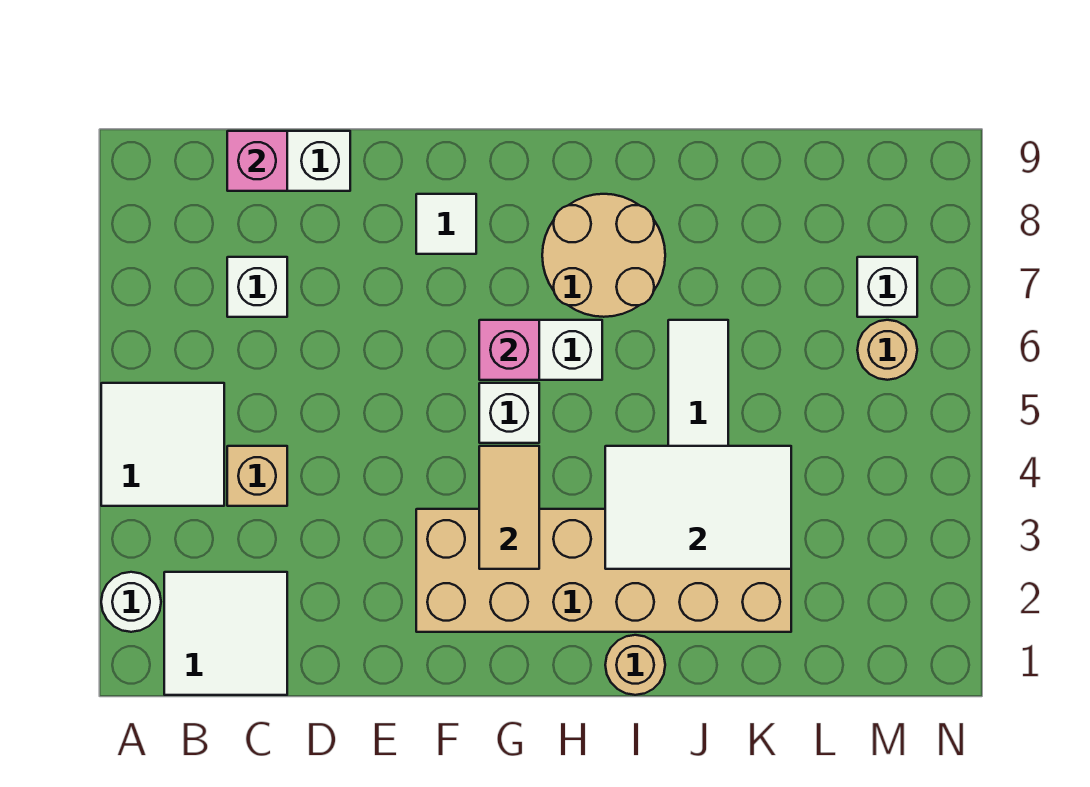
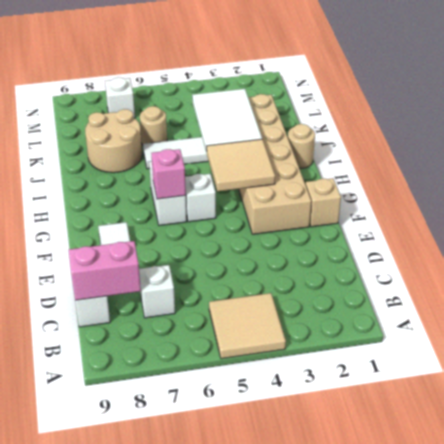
white 1x1 round brick [101,572,161,632] -> none
white 2x2 tile [101,383,224,506] -> tan 2x2 tile [209,293,286,359]
white 2x2 tile [164,572,287,695] -> none
tan 1x1 brick [227,446,287,506] -> tan 1x1 brick moved to [306,178,341,227]
pink 1x1 brick [227,131,287,191] -> pink 1x2 brick [69,241,141,301]
tan 1x2 tile [479,446,539,569] -> tan 2x2 tile [207,139,275,191]
tan 2x2 round brick [542,194,665,317] -> tan 2x2 round brick moved to [85,109,142,173]
tan 1x1 round brick [857,320,917,380] -> tan 1x1 round brick moved to [140,106,167,145]

